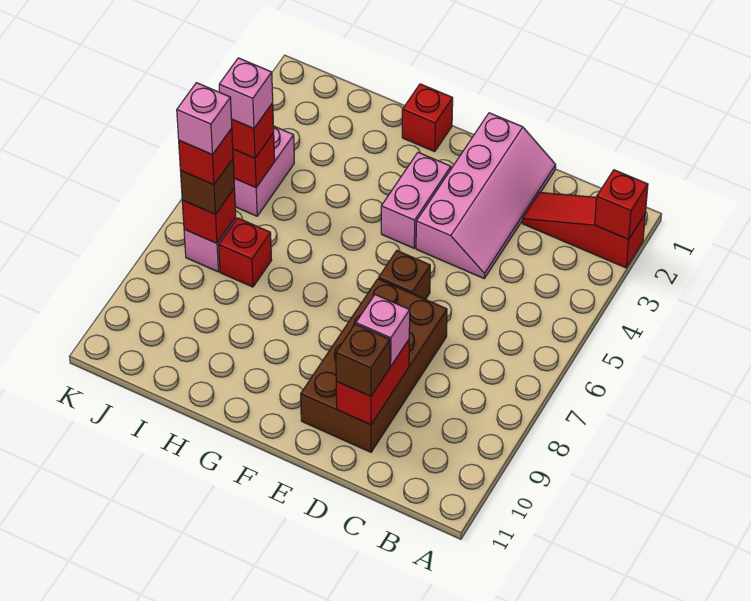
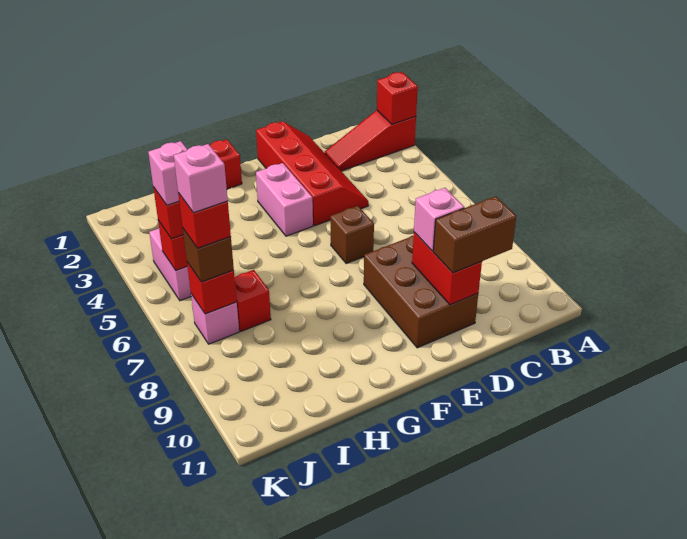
pink 2x4 slope [416,113,556,278] -> red 2x4 slope [256,121,368,226]
brown 2x4 brick [301,279,447,452] -> brown 2x3 brick [364,236,478,348]
brown 1x1 brick [336,324,390,396] -> brown 1x2 brick [433,196,516,273]

